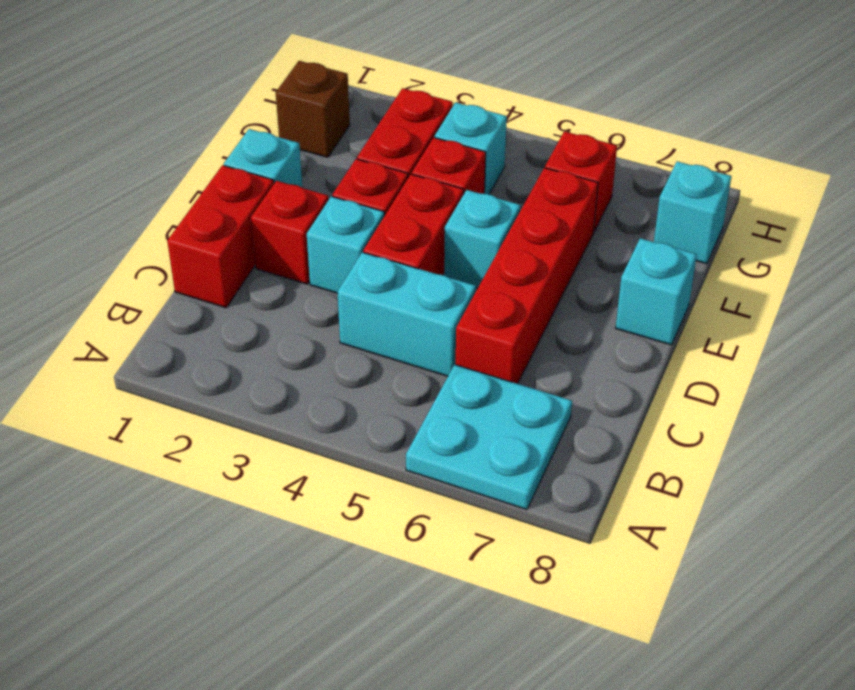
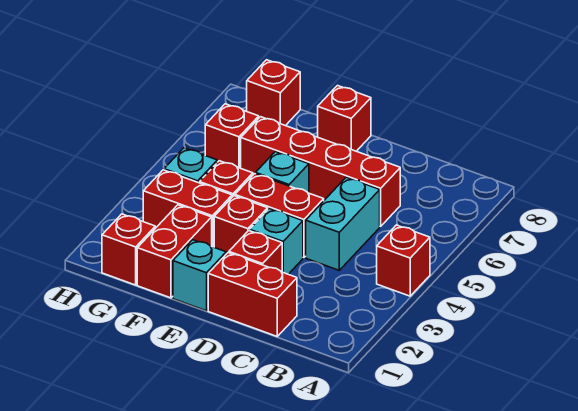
none -> red 1x1 brick [377,225,430,296]
cyan 2x2 plate [406,365,572,510] -> none
cyan 1x1 brick [616,238,697,345] -> red 1x1 brick [318,86,371,151]
none -> red 1x2 brick [137,205,212,298]
brown 1x1 brick [276,61,350,157] -> red 1x1 brick [102,214,155,285]
cyan 1x1 brick [654,161,731,264] -> red 1x1 brick [247,60,300,126]

